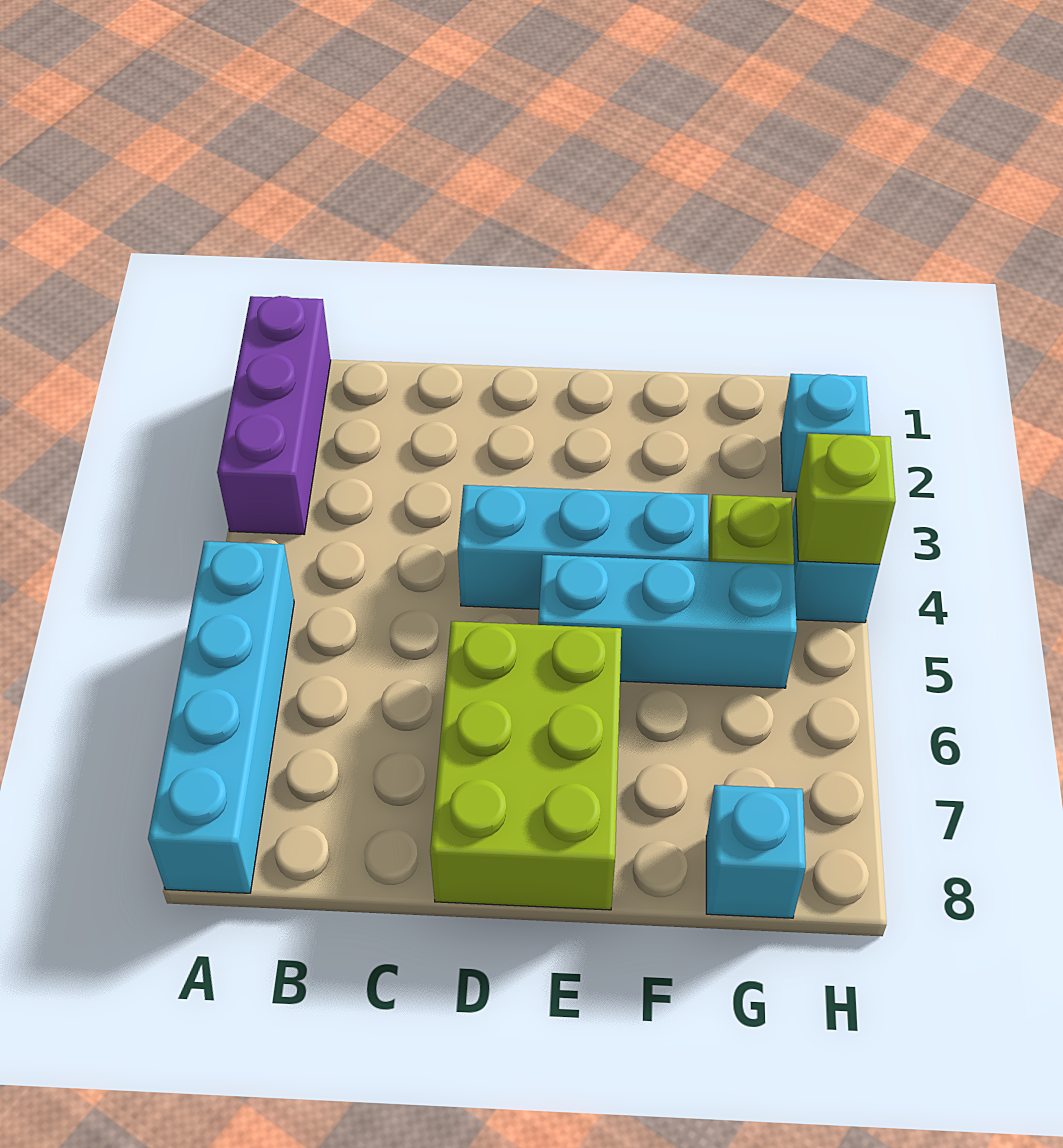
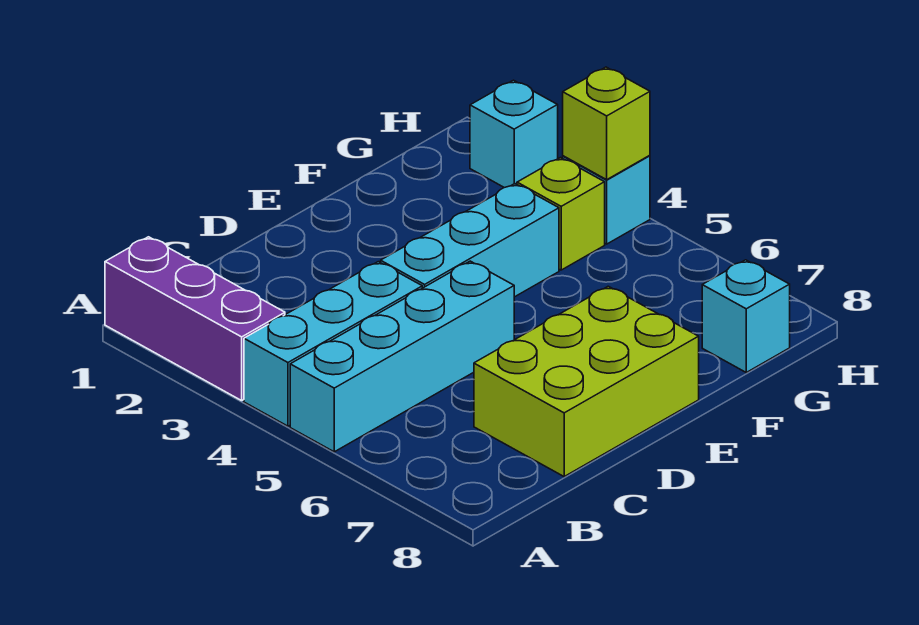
cyan 1x4 brick [148,541,294,893] -> cyan 1x4 brick turned to [290,261,514,452]
lime 2x3 brick [430,621,621,910] -> lime 2x3 brick turned to [474,286,699,476]
cyan 1x3 brick [538,555,797,688] -> cyan 1x3 brick moved to [244,262,422,426]

